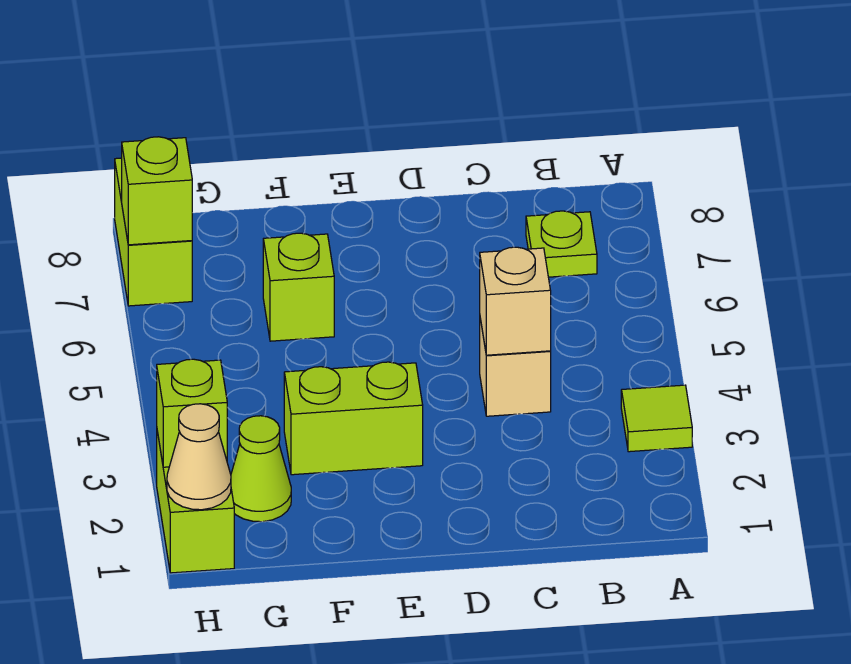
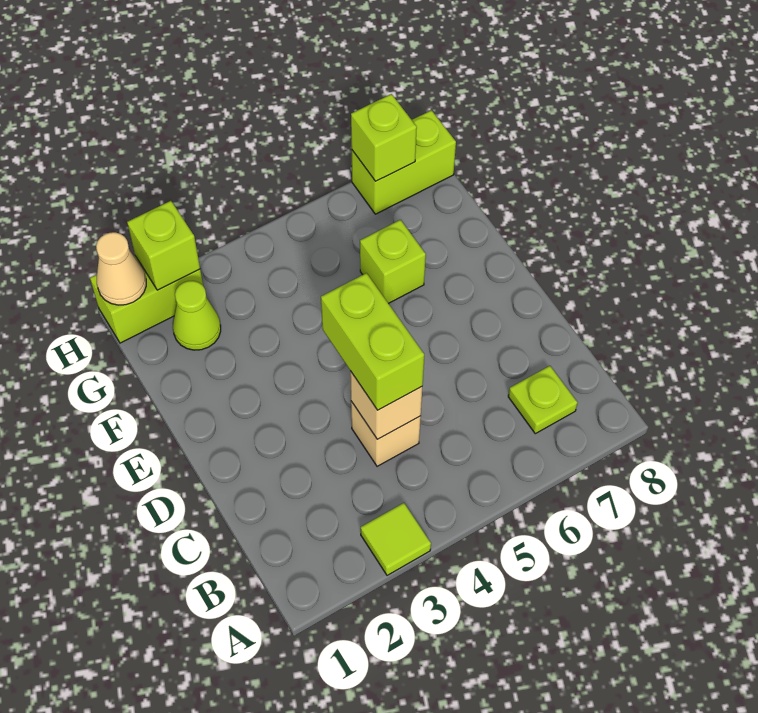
lime 1x2 brick [284,362,423,475] -> lime 1x2 brick moved to [321,273,424,410]

